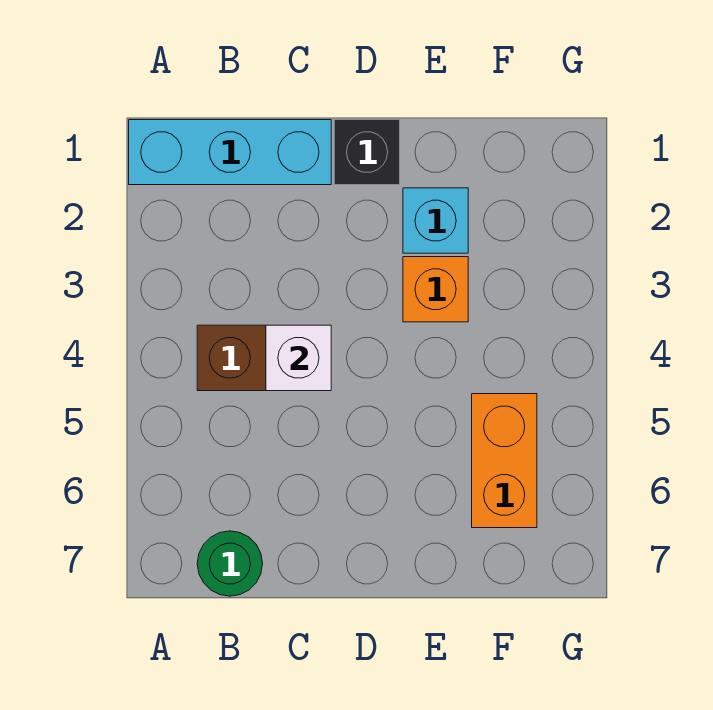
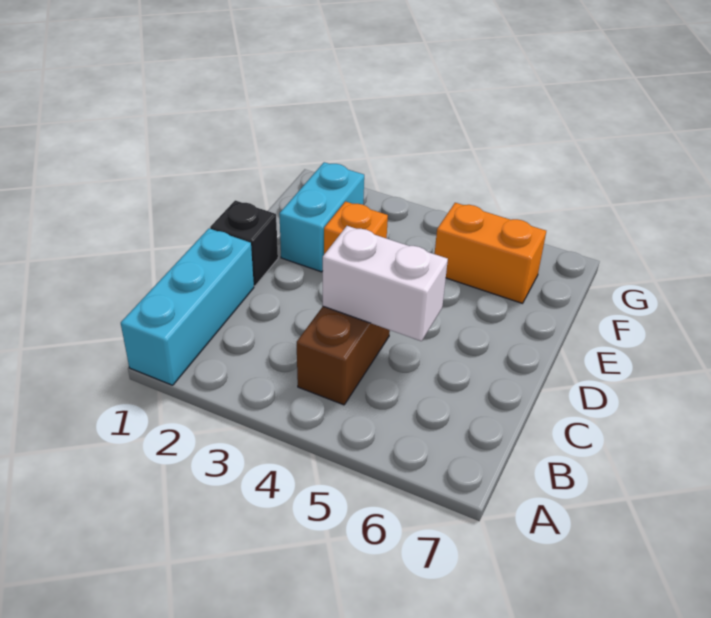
green 1x1 round brick [197,531,263,596] -> none
white 1x1 brick [266,325,331,391] -> white 1x2 brick [323,226,448,341]
cyan 1x1 brick [403,188,468,253] -> cyan 1x2 brick [279,162,364,272]

